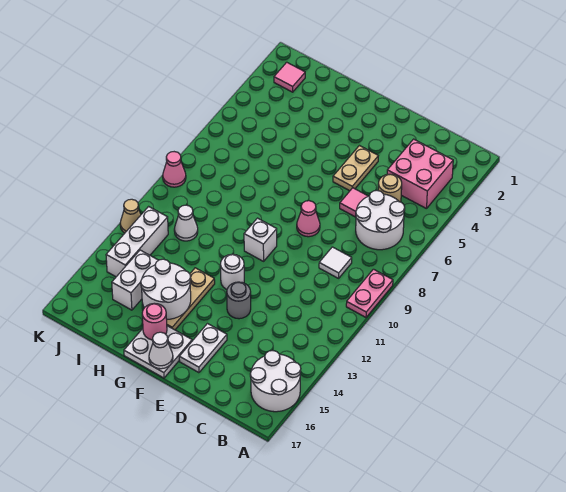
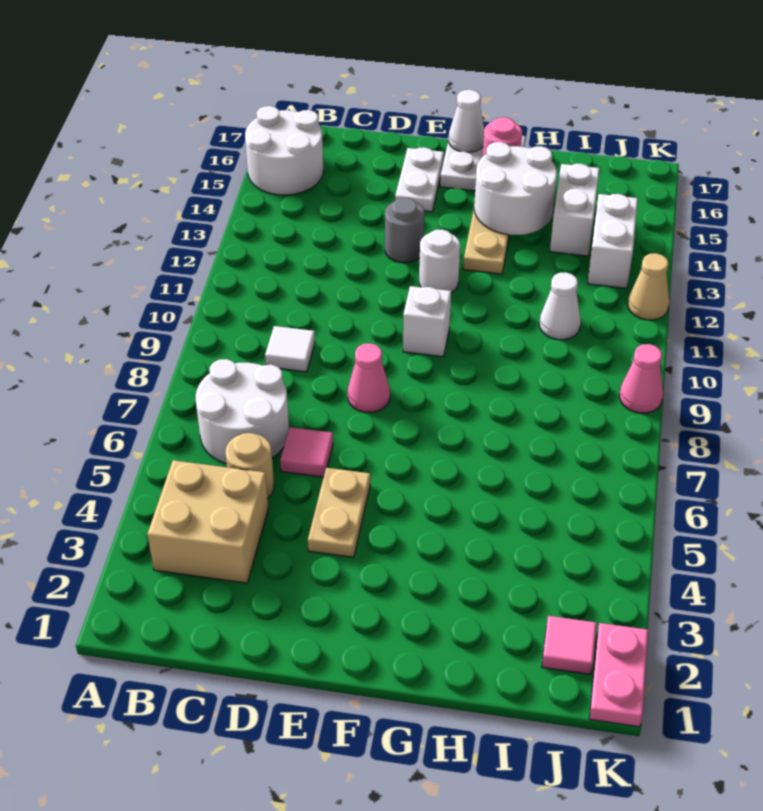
pink 1x2 plate [346,269,393,317] -> pink 1x2 plate moved to [589,623,648,727]
pink 2x2 brick [387,139,453,209] -> tan 2x2 brick [147,460,268,583]
white 1x3 brick [106,207,168,277] -> white 1x2 brick [587,194,638,288]

